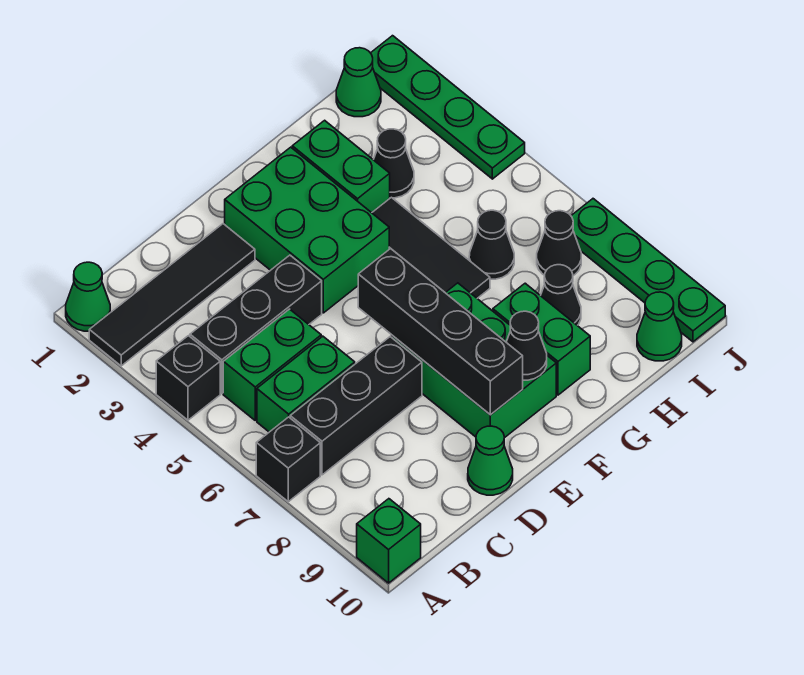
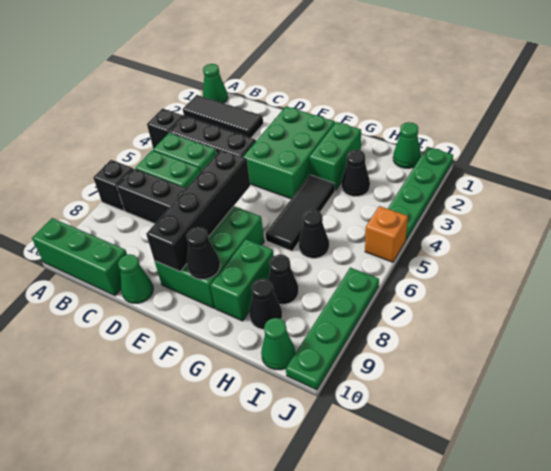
black 1x4 tile [89,224,255,366] -> black 1x3 tile [183,95,263,138]
green 1x1 brick [357,499,421,583] -> green 1x3 brick [32,218,127,296]
black 1x1 cone [537,211,581,276] -> black 1x1 cone moved to [250,279,282,329]
none -> orange 1x1 brick [365,206,408,262]

